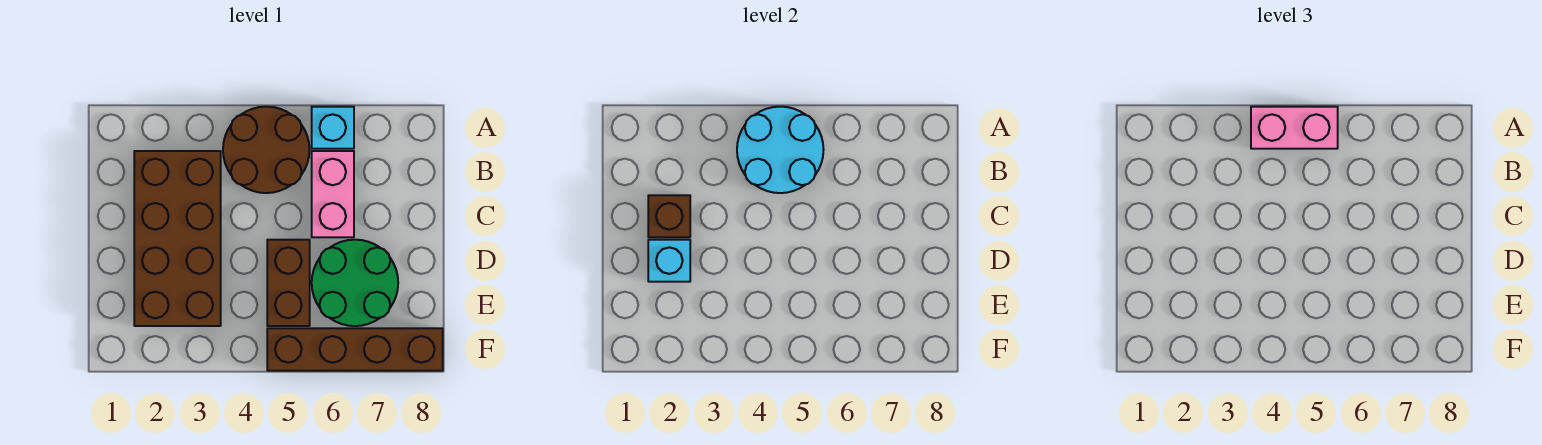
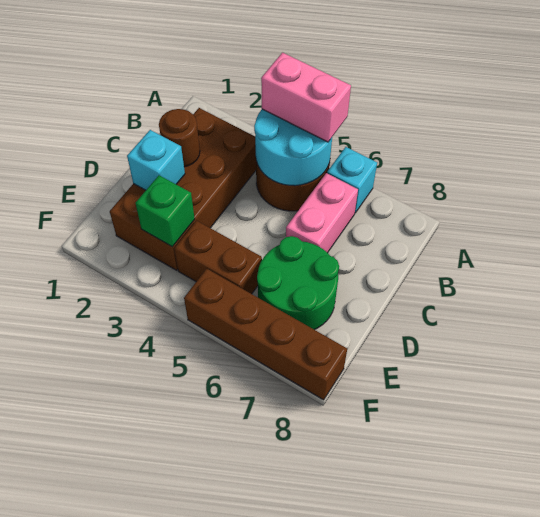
brown 1x1 brick [648,195,690,237] -> brown 1x1 round brick [159,109,200,167]
brown 1x2 brick [267,240,310,326] -> brown 1x2 brick turned to [174,221,262,294]
none -> green 1x1 brick [135,175,195,247]

